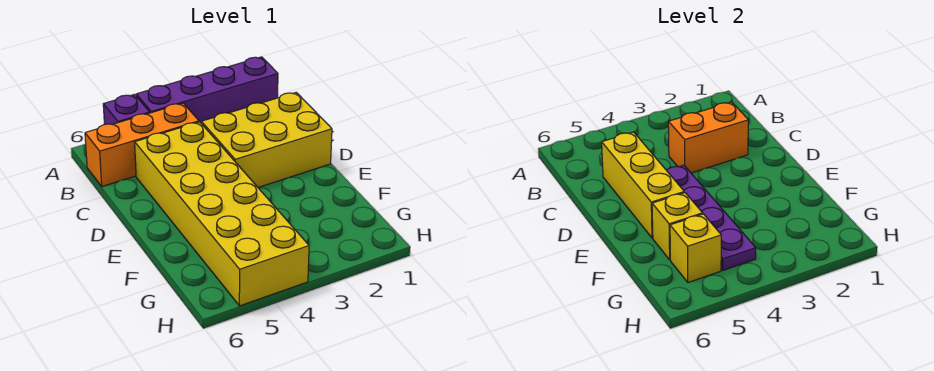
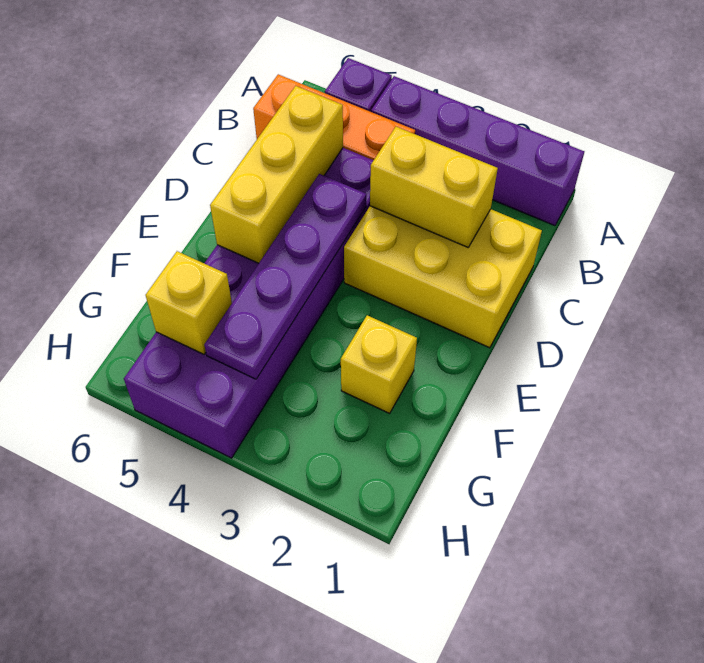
orange 1x2 brick [668,102,749,173] -> yellow 1x2 brick [370,127,498,247]
yellow 2x6 brick [135,122,309,306] -> purple 2x6 brick [124,148,373,458]
yellow 1x1 brick [652,193,703,260] -> yellow 1x1 brick moved to [341,315,417,413]

